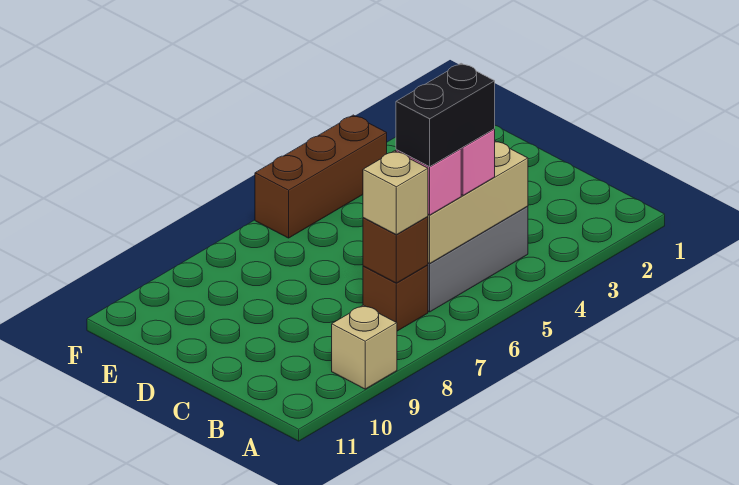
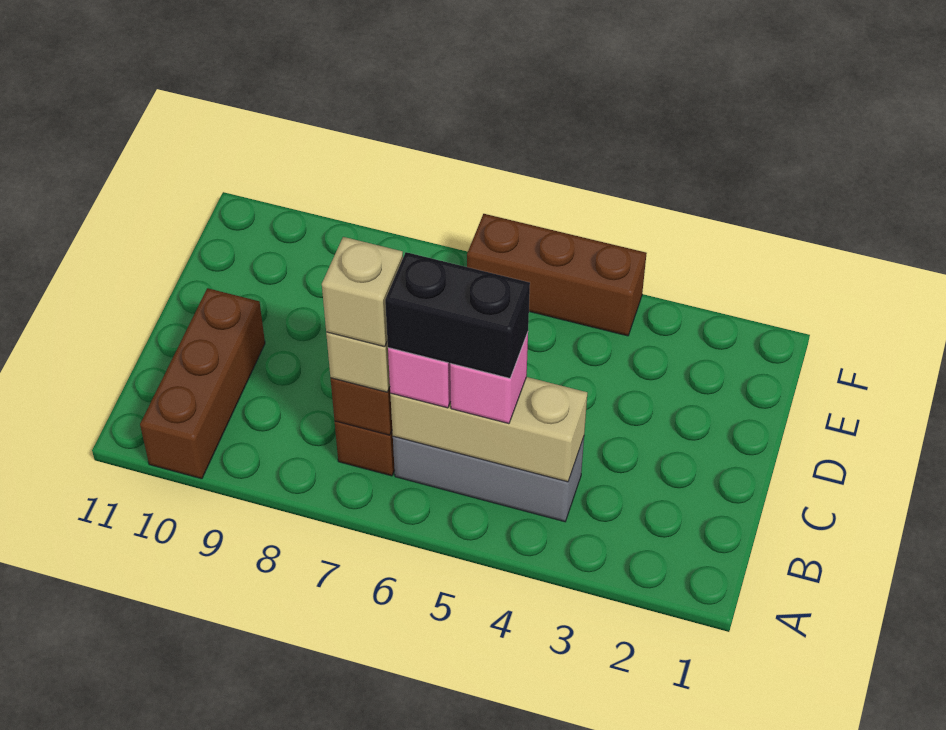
tan 1x1 brick [332,305,397,389] -> tan 1x1 brick moved to [322,237,403,347]
none -> brown 1x3 brick [140,288,265,479]

